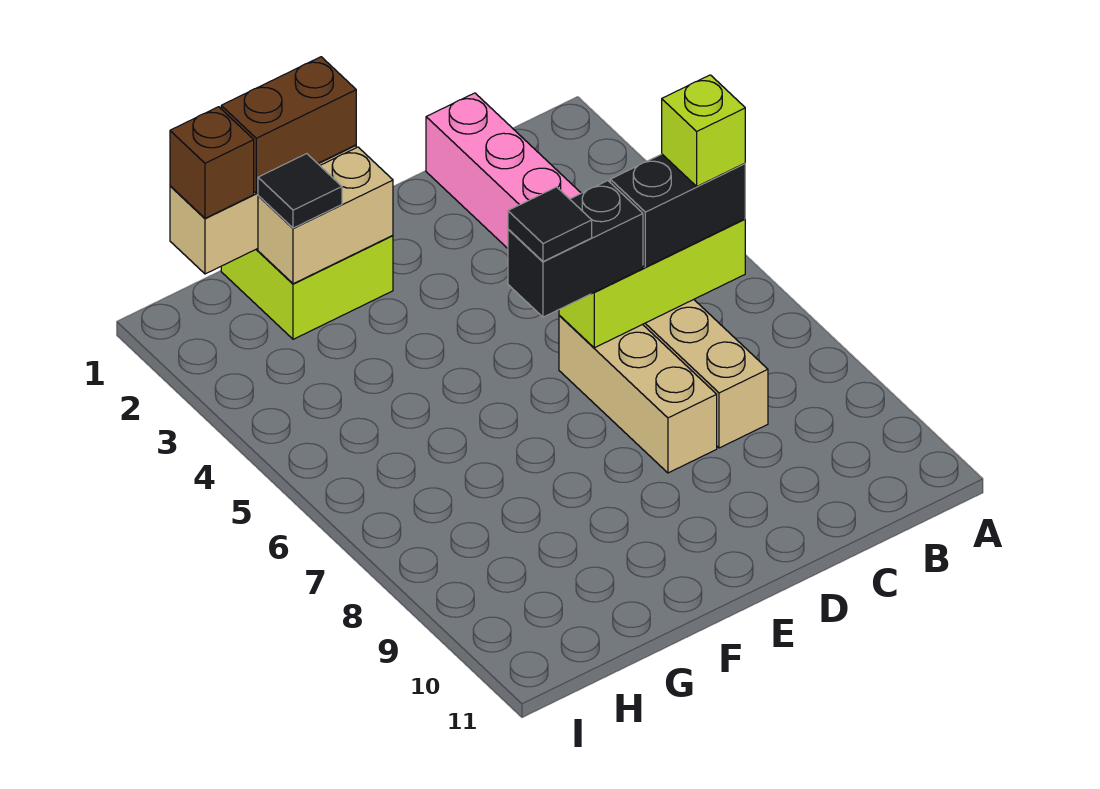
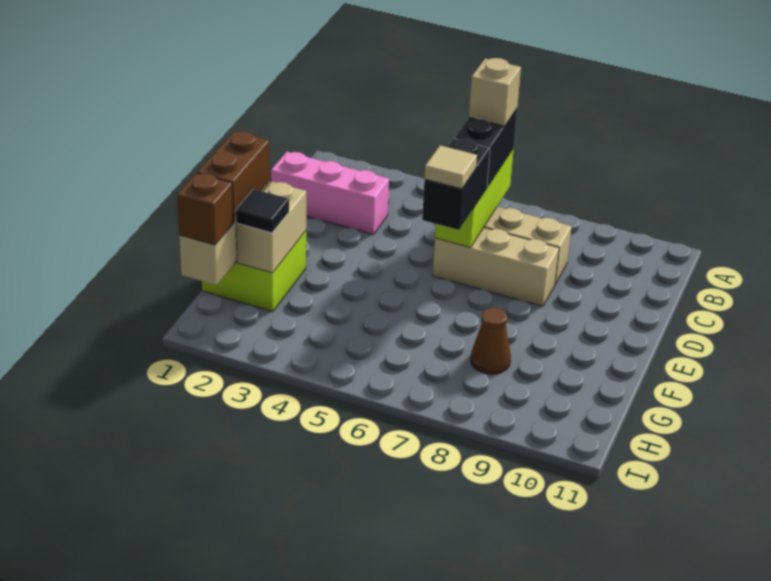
lime 1x1 brick [662,75,745,186] -> tan 1x1 brick [469,58,521,126]
black 1x1 tile [508,187,592,261] -> tan 1x1 tile [424,145,477,189]
none -> brown 1x1 cone [471,308,511,374]

